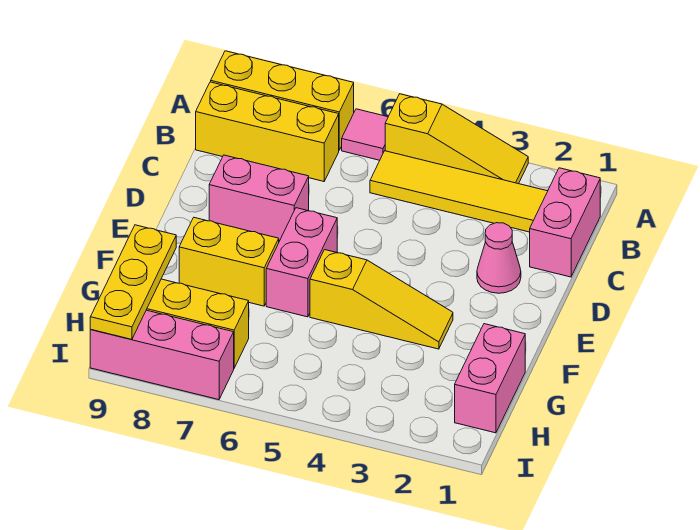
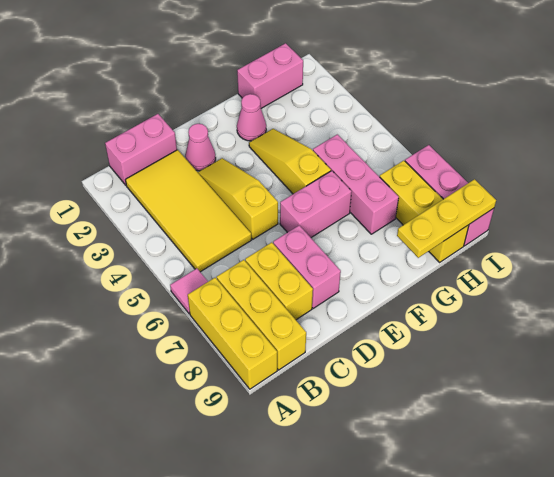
yellow 1x3 slope [385,94,528,184] -> yellow 1x3 slope moved to [198,158,278,239]
yellow 1x4 tile [370,151,548,232] -> yellow 2x4 tile [125,150,251,272]
none -> pink 1x1 cone [237,94,266,141]
yellow 1x2 brick [179,218,279,306] -> yellow 1x2 brick moved to [245,242,313,320]
none -> pink 1x3 brick [313,134,399,234]

